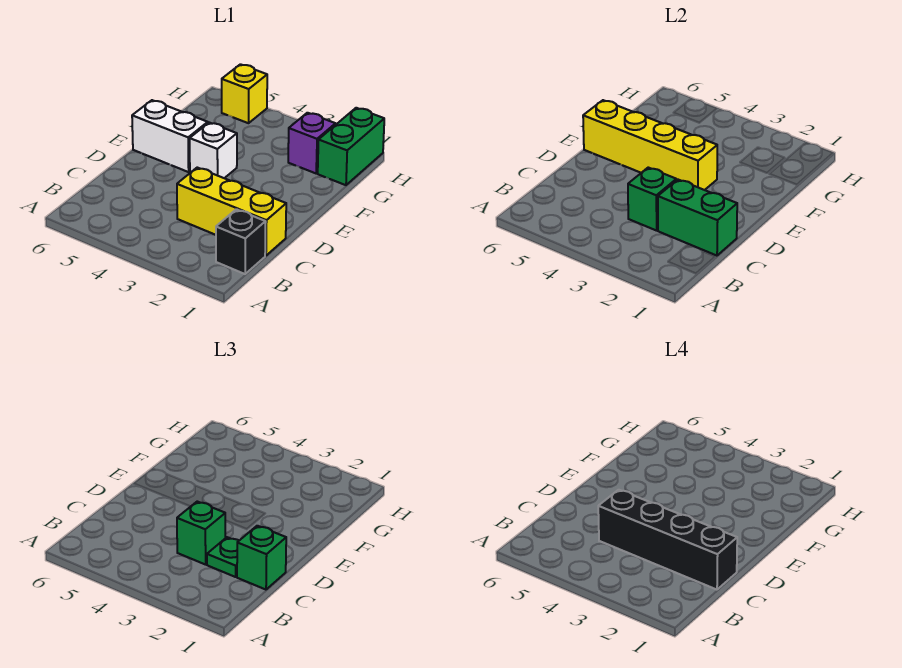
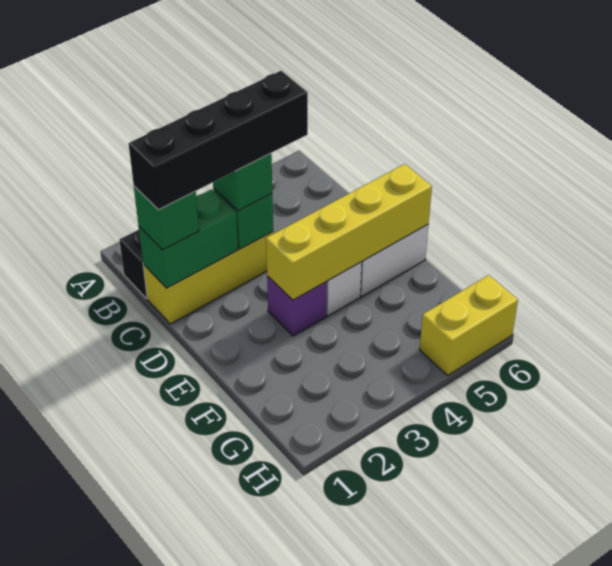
green 1x1 plate [207,537,239,577] -> none
green 1x2 brick [318,108,384,185] -> none
purple 1x1 brick [288,113,336,173] -> purple 1x1 brick moved to [267,276,327,336]
yellow 1x1 brick [222,64,267,123] -> yellow 1x2 brick [419,275,518,375]

